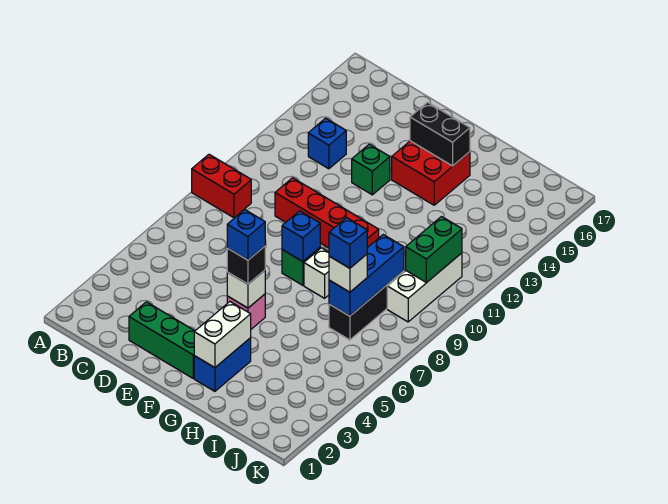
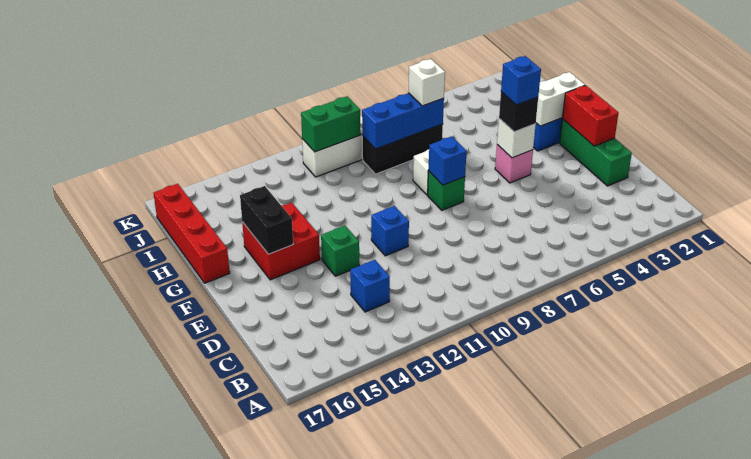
red 1x2 brick [192,154,251,218] -> red 1x2 brick moved to [562,85,618,146]
red 1x4 brick [275,178,379,248] -> red 1x4 brick moved to [154,184,230,283]
blue 1x1 brick [329,218,367,268] -> blue 1x1 brick moved to [371,206,409,256]

